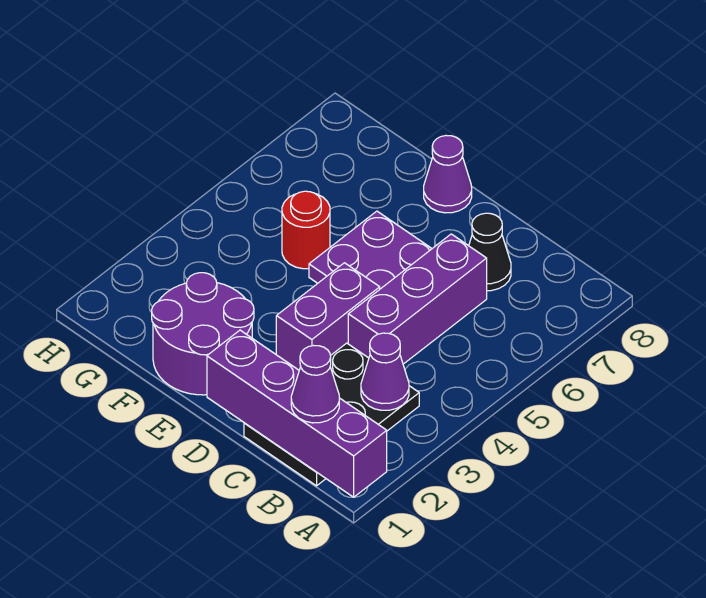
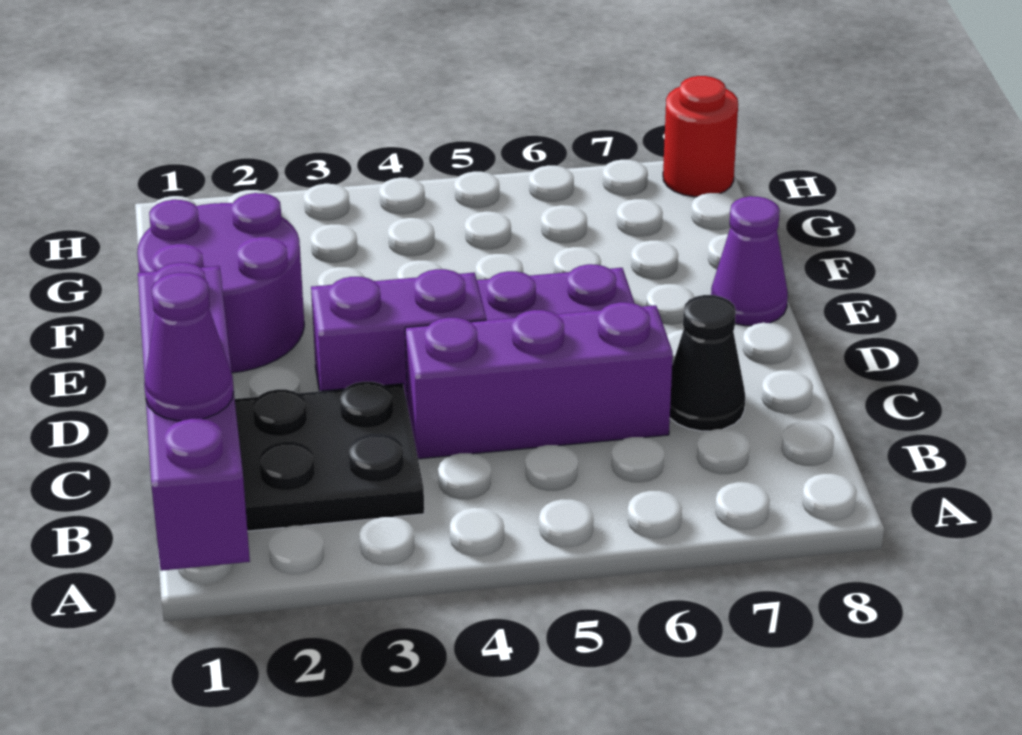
purple 1x1 cone [361,333,409,410] -> none
red 1x1 round brick [282,191,330,269] -> red 1x1 round brick moved to [663,76,738,197]

